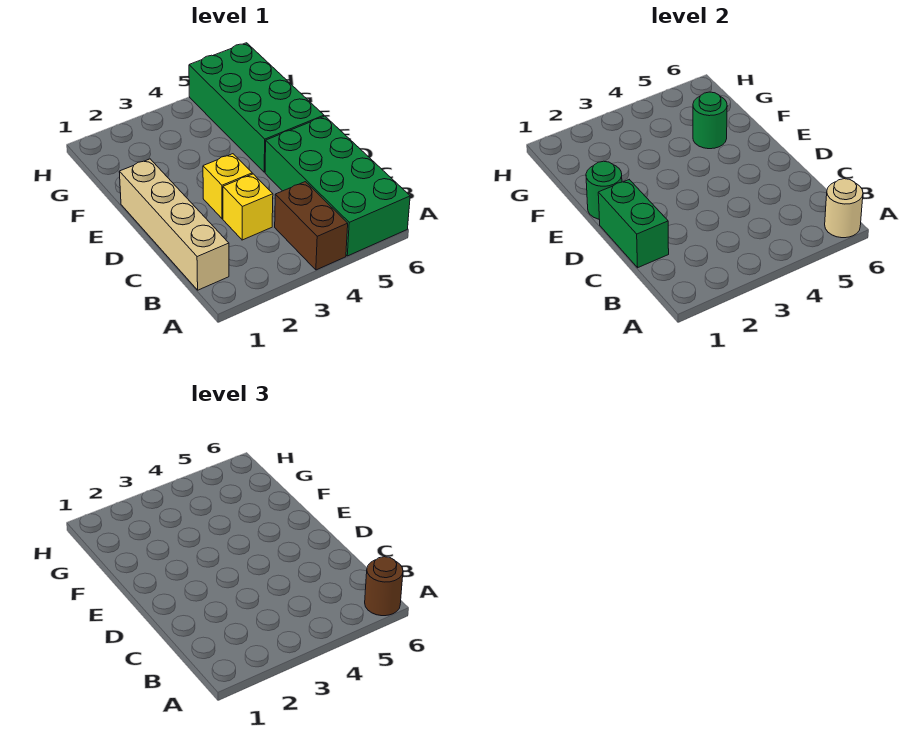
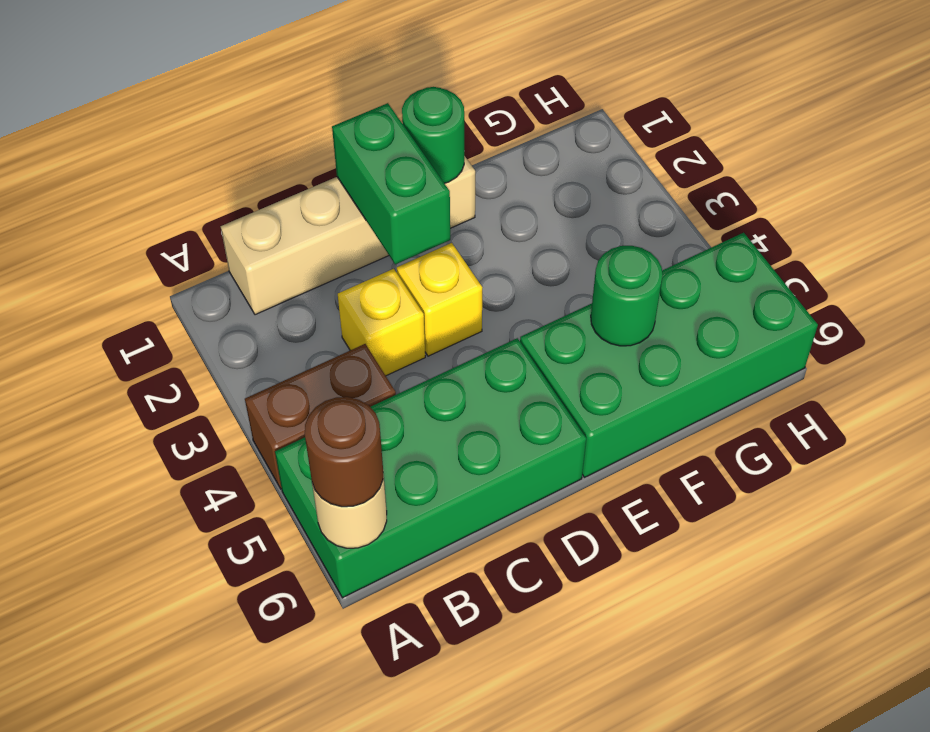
green 1x2 brick [598,180,669,268] -> green 1x2 brick turned to [332,103,450,264]

